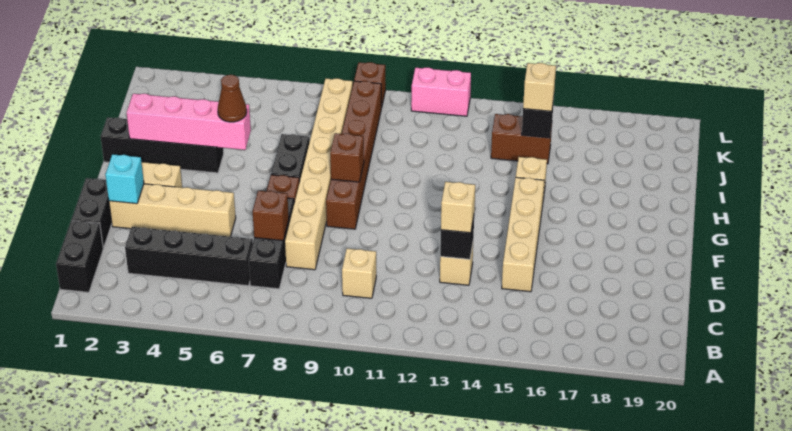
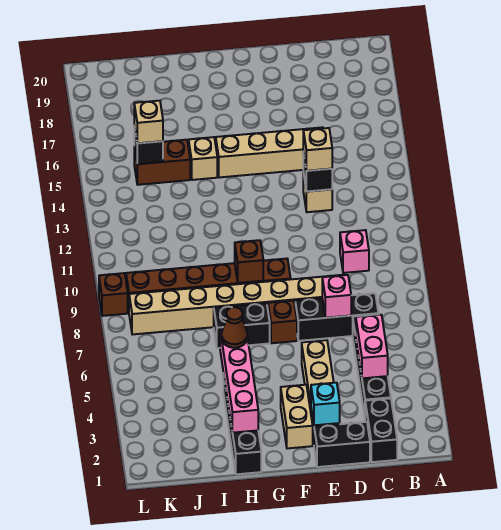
black 1x2 brick [56,221,103,292] -> black 1x2 brick turned to [365,398,397,462]
tan 1x1 brick [342,248,376,298] -> pink 1x1 brick [340,230,369,273]
brown 1x1 brick [253,191,289,241] -> pink 1x1 brick [322,275,351,318]
brown 1x2 brick [491,114,552,164] -> brown 1x2 brick turned to [134,140,190,185]
pink 1x2 brick [411,67,471,116] -> pink 1x2 brick moved to [356,315,388,378]

